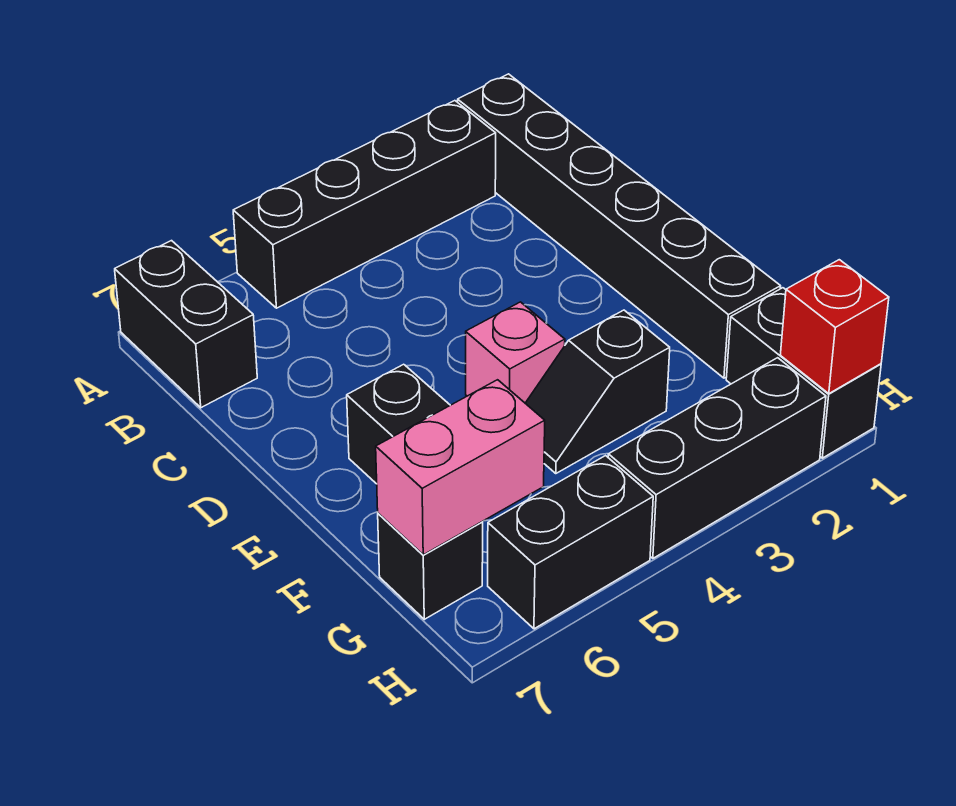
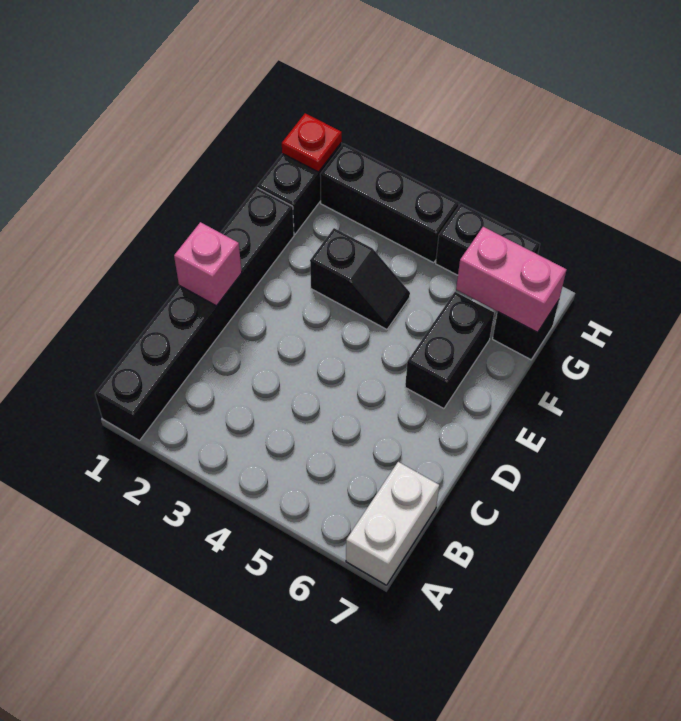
black 1x4 brick [233,101,496,308] -> none
black 1x2 brick [115,241,257,408] -> white 1x2 brick [346,462,439,585]
pink 1x1 brick [466,302,565,403] -> pink 1x1 brick moved to [174,222,242,306]
red 1x1 brick [780,260,889,394] -> red 1x1 plate [282,113,342,172]

